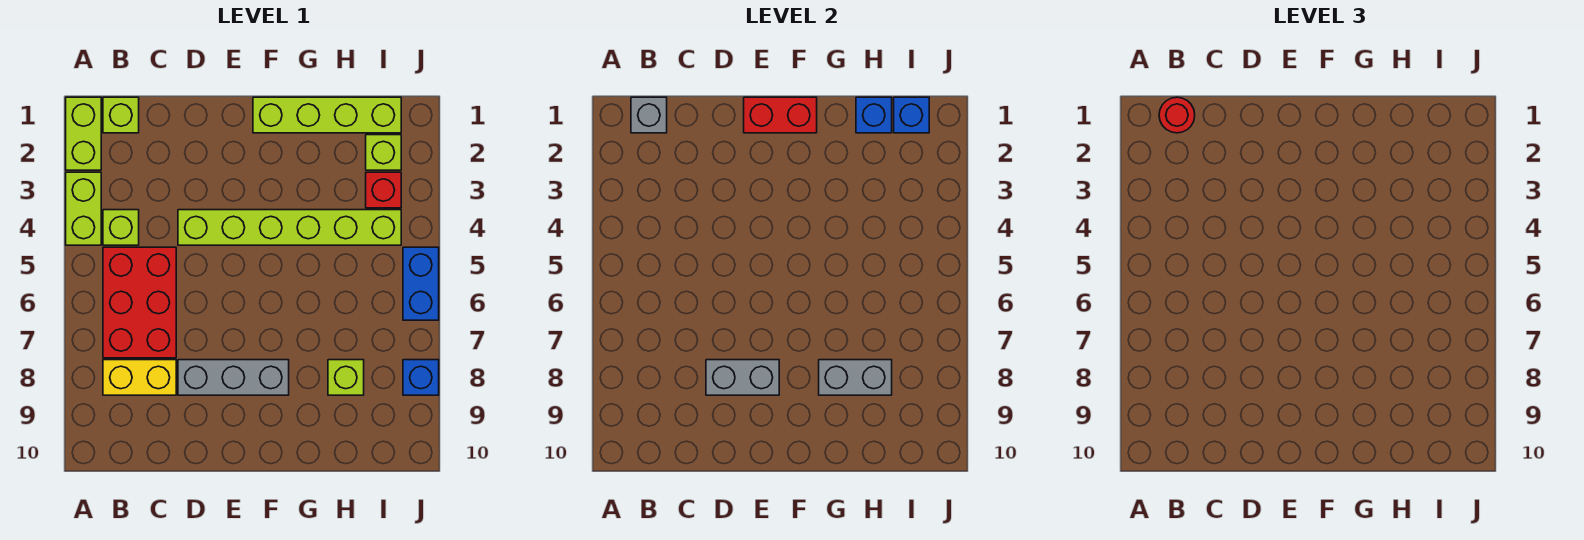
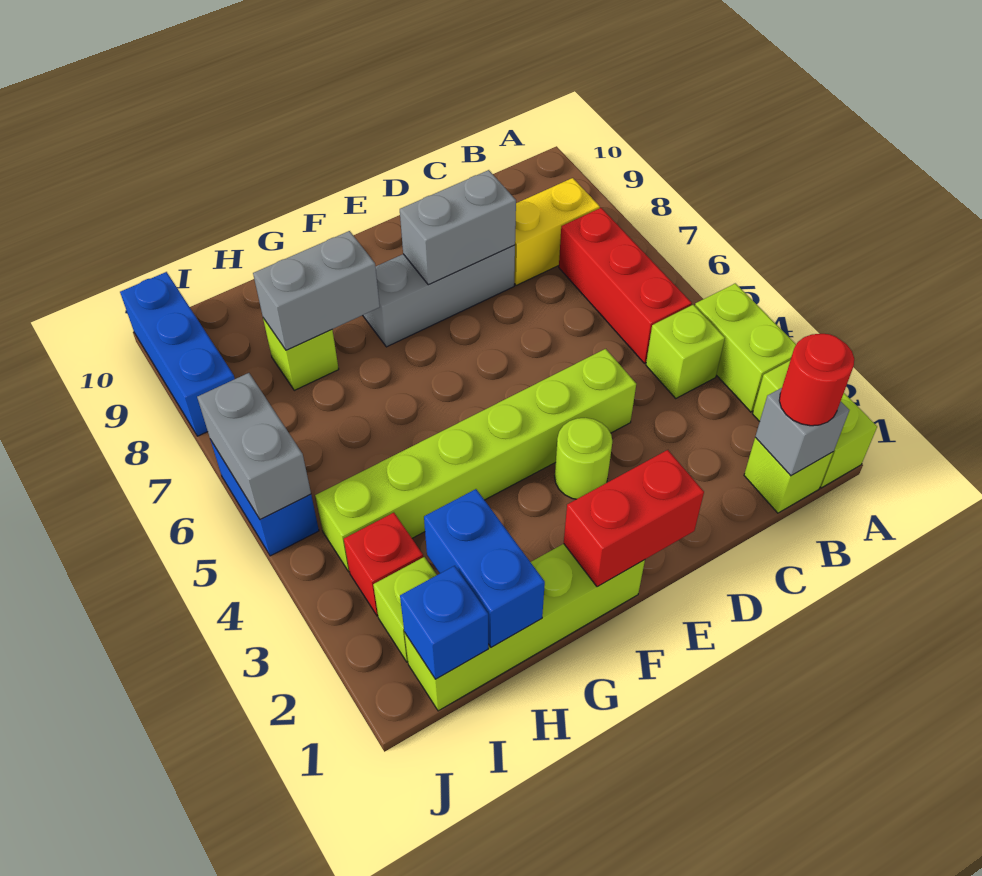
red 2x3 brick [103,247,176,358] -> red 1x3 brick [559,208,692,363]
none -> lime 1x1 round brick [555,418,612,499]
blue 1x1 brick [856,97,892,133] -> blue 1x2 brick [424,489,545,647]
none -> grey 1x2 brick [197,373,311,519]
blue 1x1 brick [403,360,439,395] -> blue 1x3 brick [120,272,235,436]

